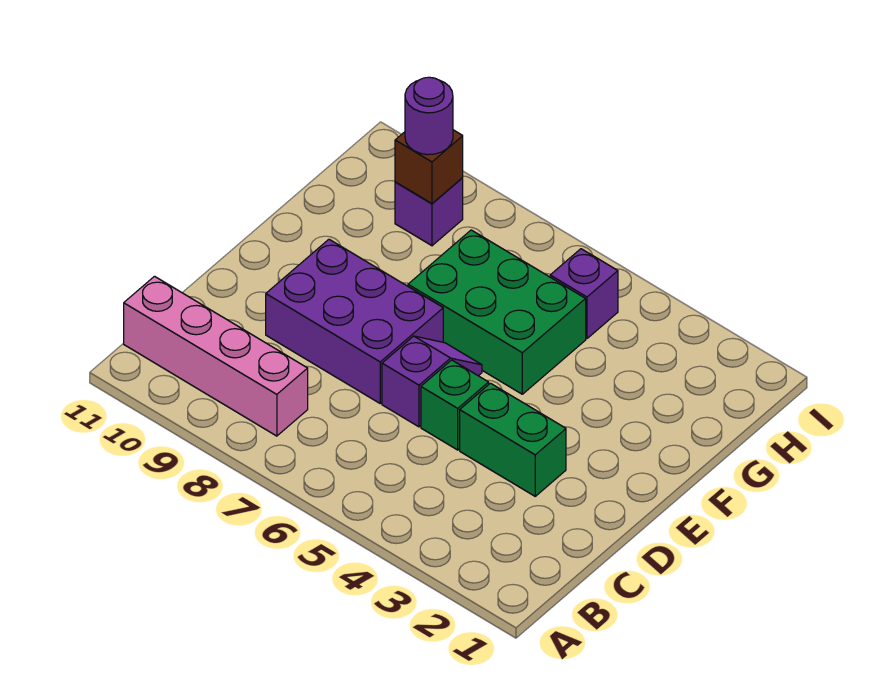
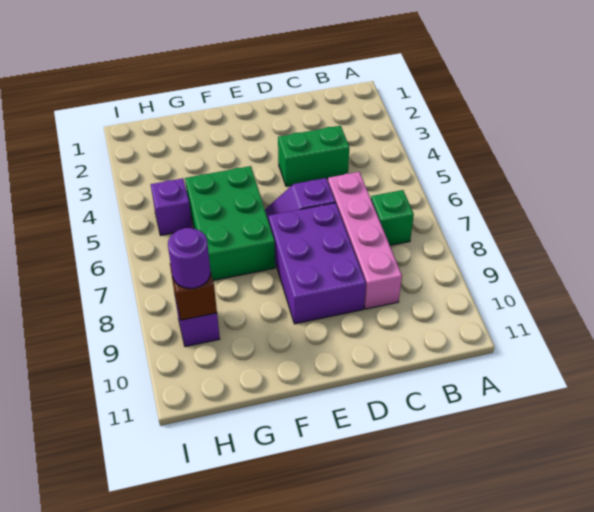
pink 1x4 brick [124,276,308,436] -> pink 1x4 brick moved to [328,172,402,309]
green 1x2 brick [460,383,566,496] -> green 1x2 brick turned to [278,126,349,186]
green 1x1 brick [421,360,489,450] -> green 1x1 brick moved to [371,190,414,245]

